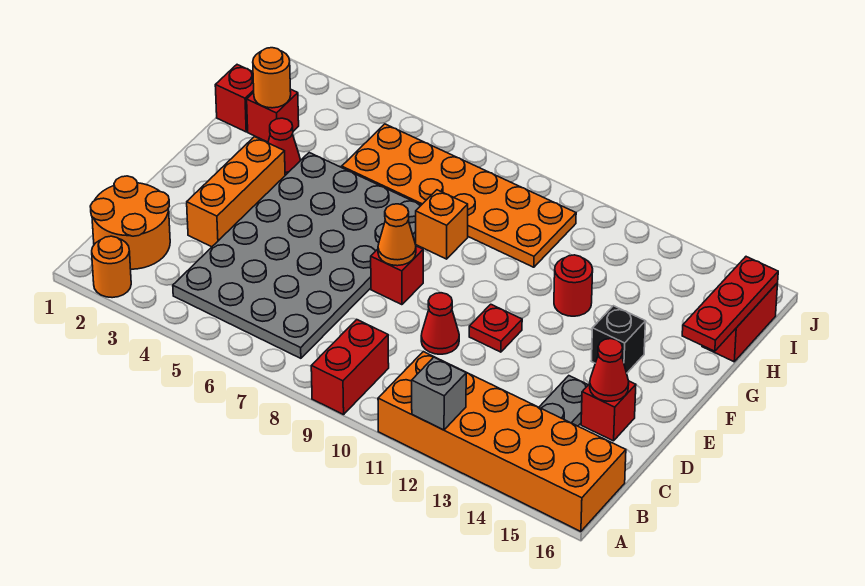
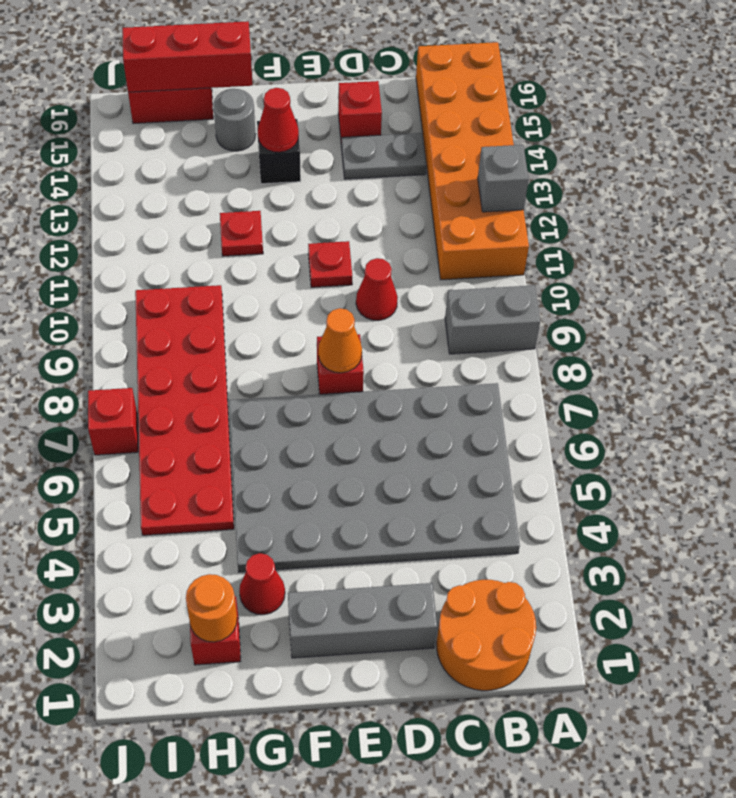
orange 1x1 round brick [92,236,131,298] -> none
red 1x2 brick [311,320,389,415] -> grey 1x2 brick [445,285,540,354]
none -> grey 1x3 brick [288,583,437,658]
orange 1x3 brick [187,137,285,247] -> none
red 1x1 cone [590,339,629,401] -> red 1x1 cone moved to [258,88,299,152]
orange 1x1 brick [416,190,468,259] -> none
red 1x1 round brick [554,255,593,316] -> red 1x1 plate [220,211,263,256]
none -> grey 1x1 round brick [213,89,256,151]
red 1x3 plate [682,257,778,351] -> red 1x3 brick [122,21,253,92]
red 1x1 brick [215,65,254,132] -> red 1x1 brick moved to [88,388,138,455]
orange 2x6 plate [342,124,576,267] -> red 2x6 plate [135,285,234,535]

